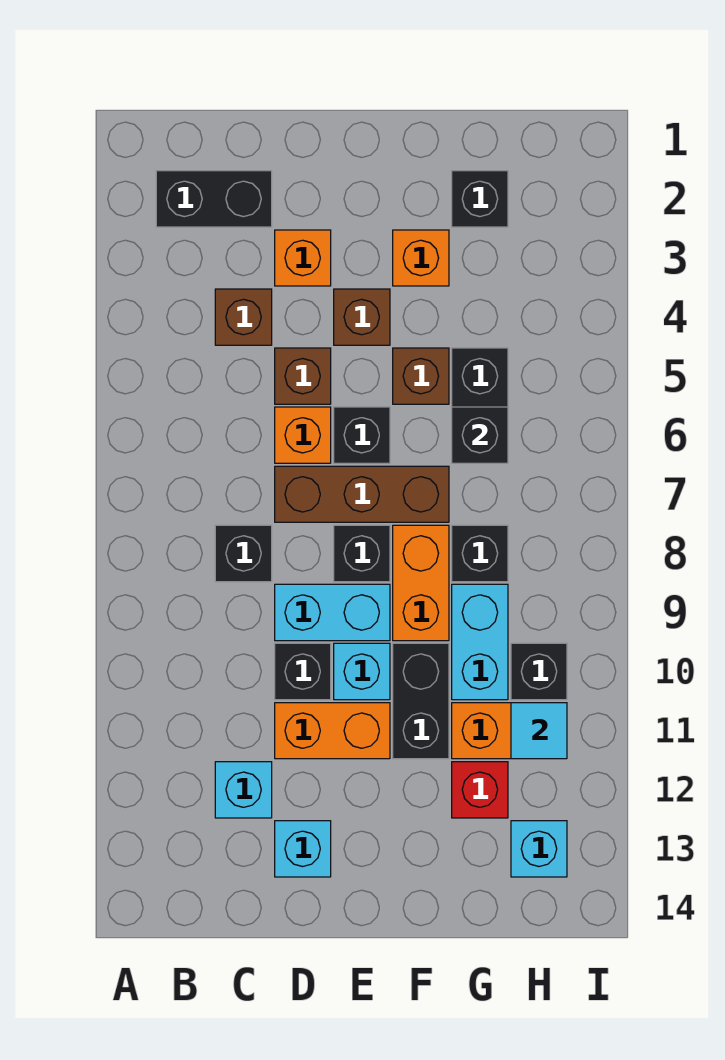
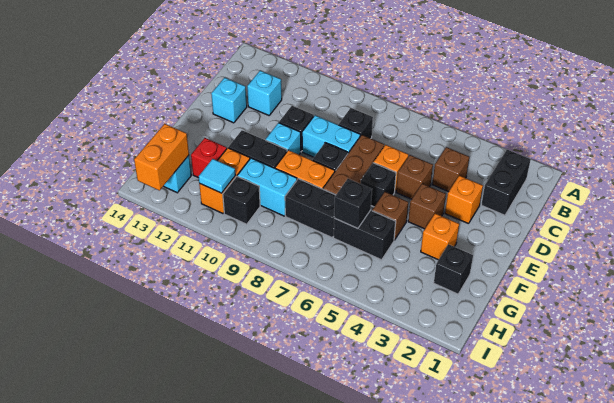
cyan 1x2 brick [275,584,390,641] -> cyan 1x2 brick turned to [302,115,360,157]
orange 1x2 brick [275,703,390,759] -> orange 1x2 brick moved to [134,124,189,190]
black 1x1 brick [452,525,508,582] -> black 1x2 brick [285,179,336,237]

